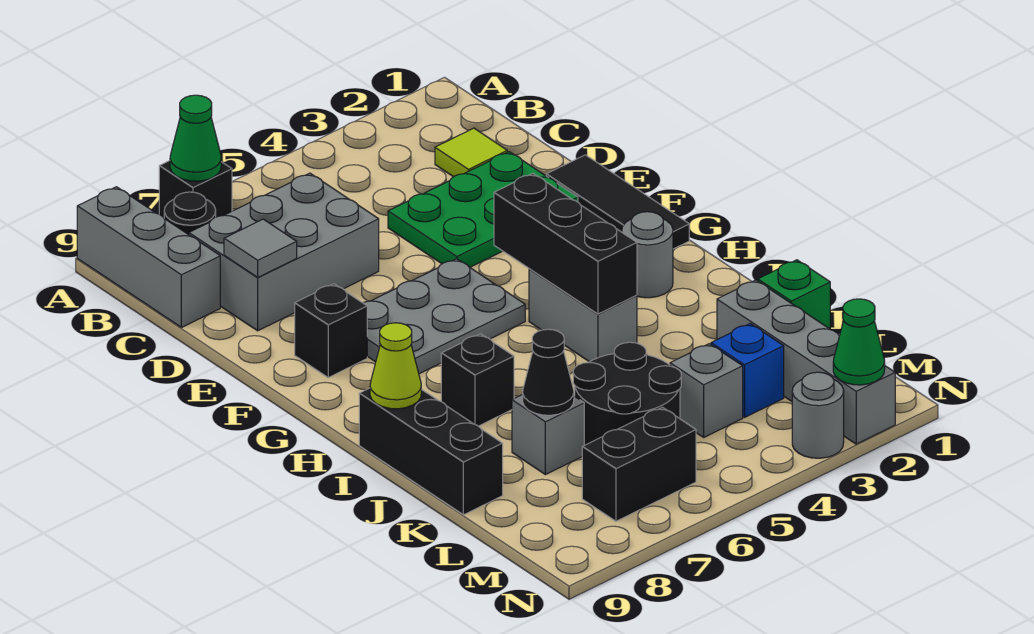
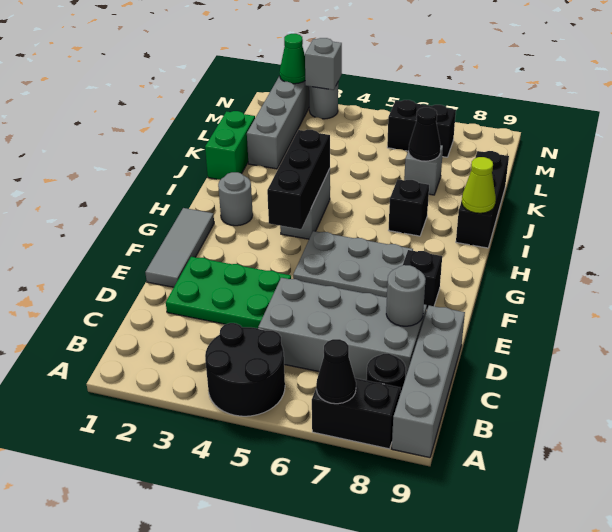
black 1x1 brick [159,161,232,218] -> black 1x2 brick [312,378,400,449]
green 1x1 cone [170,95,221,181] -> black 1x1 cone [316,339,356,404]
grey 1x3 brick [77,187,220,328] -> grey 1x4 brick [392,305,465,458]
lime 1x1 tile [435,128,507,177] -> none
grey 2x3 brick [189,173,379,331] -> grey 2x4 brick [258,278,427,380]
grey 1x1 tile [224,219,297,277] -> grey 1x1 round brick [386,265,426,326]
black 1x3 tile [546,155,689,249] -> grey 1x3 tile [145,208,214,287]
green 1x1 brick [758,260,830,329] -> green 1x2 brick [205,111,255,180]
black 2x2 round brick [573,342,681,445] -> black 2x2 round brick moved to [205,323,285,416]
blue 1x1 brick [711,324,784,417] -> none
grey 1x1 brick [670,344,743,437] -> grey 1x1 brick moved to [305,38,342,90]

